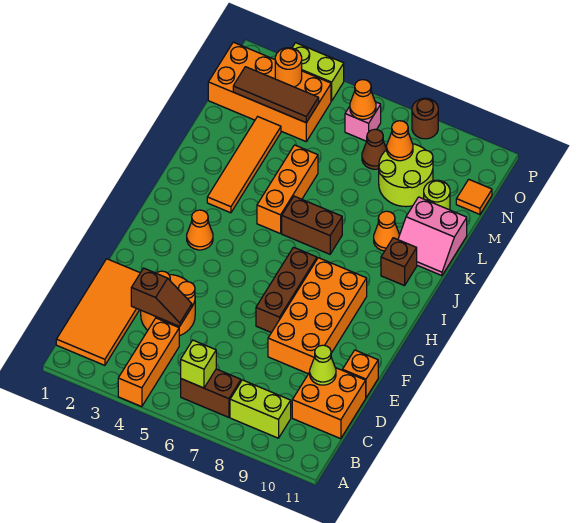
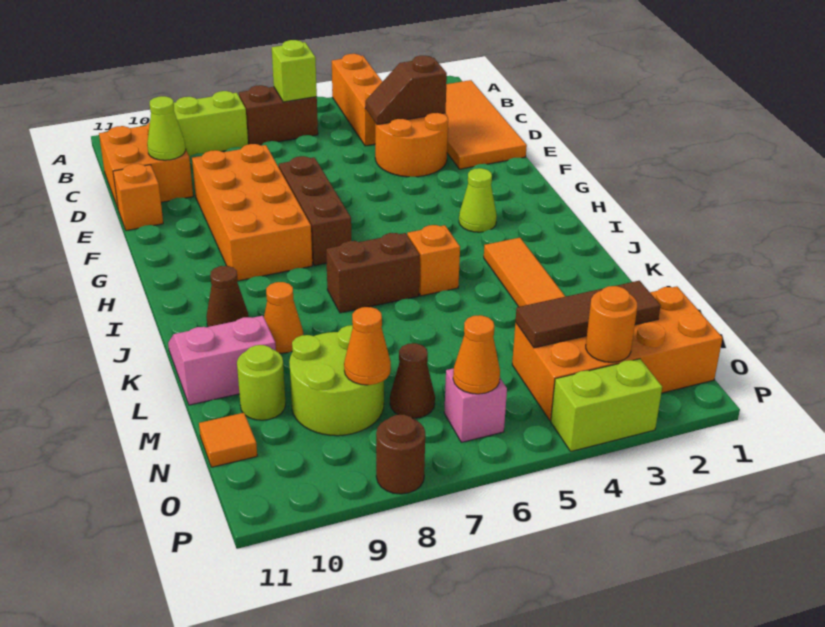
orange 1x1 cone [187,210,213,250] -> lime 1x1 cone [459,168,497,232]
orange 1x3 brick [257,145,318,234] -> orange 1x1 brick [407,225,460,296]
brown 1x1 brick [381,238,417,286] -> brown 1x1 cone [206,266,248,327]

